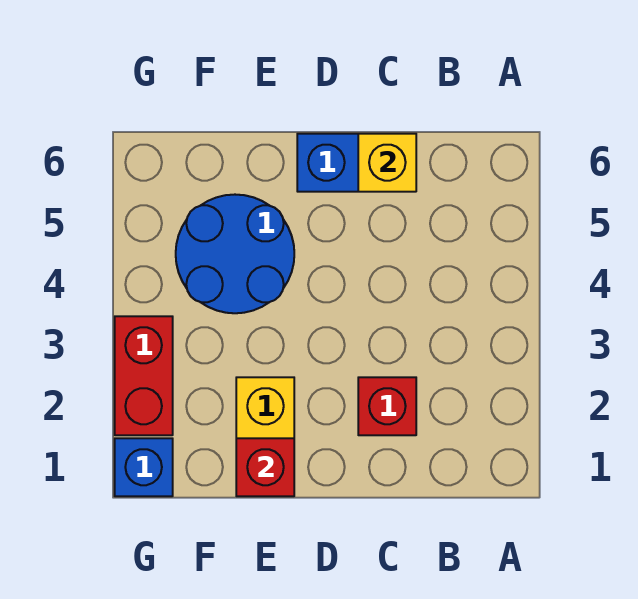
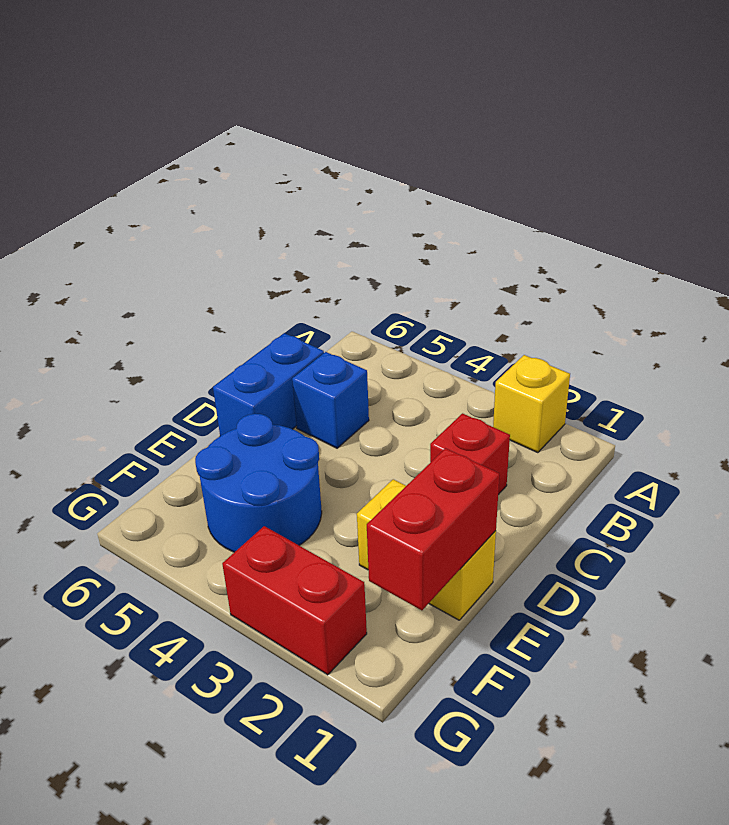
yellow 1x1 brick [358,134,416,192] -> yellow 1x1 brick moved to [493,355,570,453]
red 1x1 brick [236,438,294,496] -> red 1x2 brick [367,448,499,610]
blue 1x1 brick [115,438,173,496] -> blue 1x1 brick moved to [292,352,369,448]

